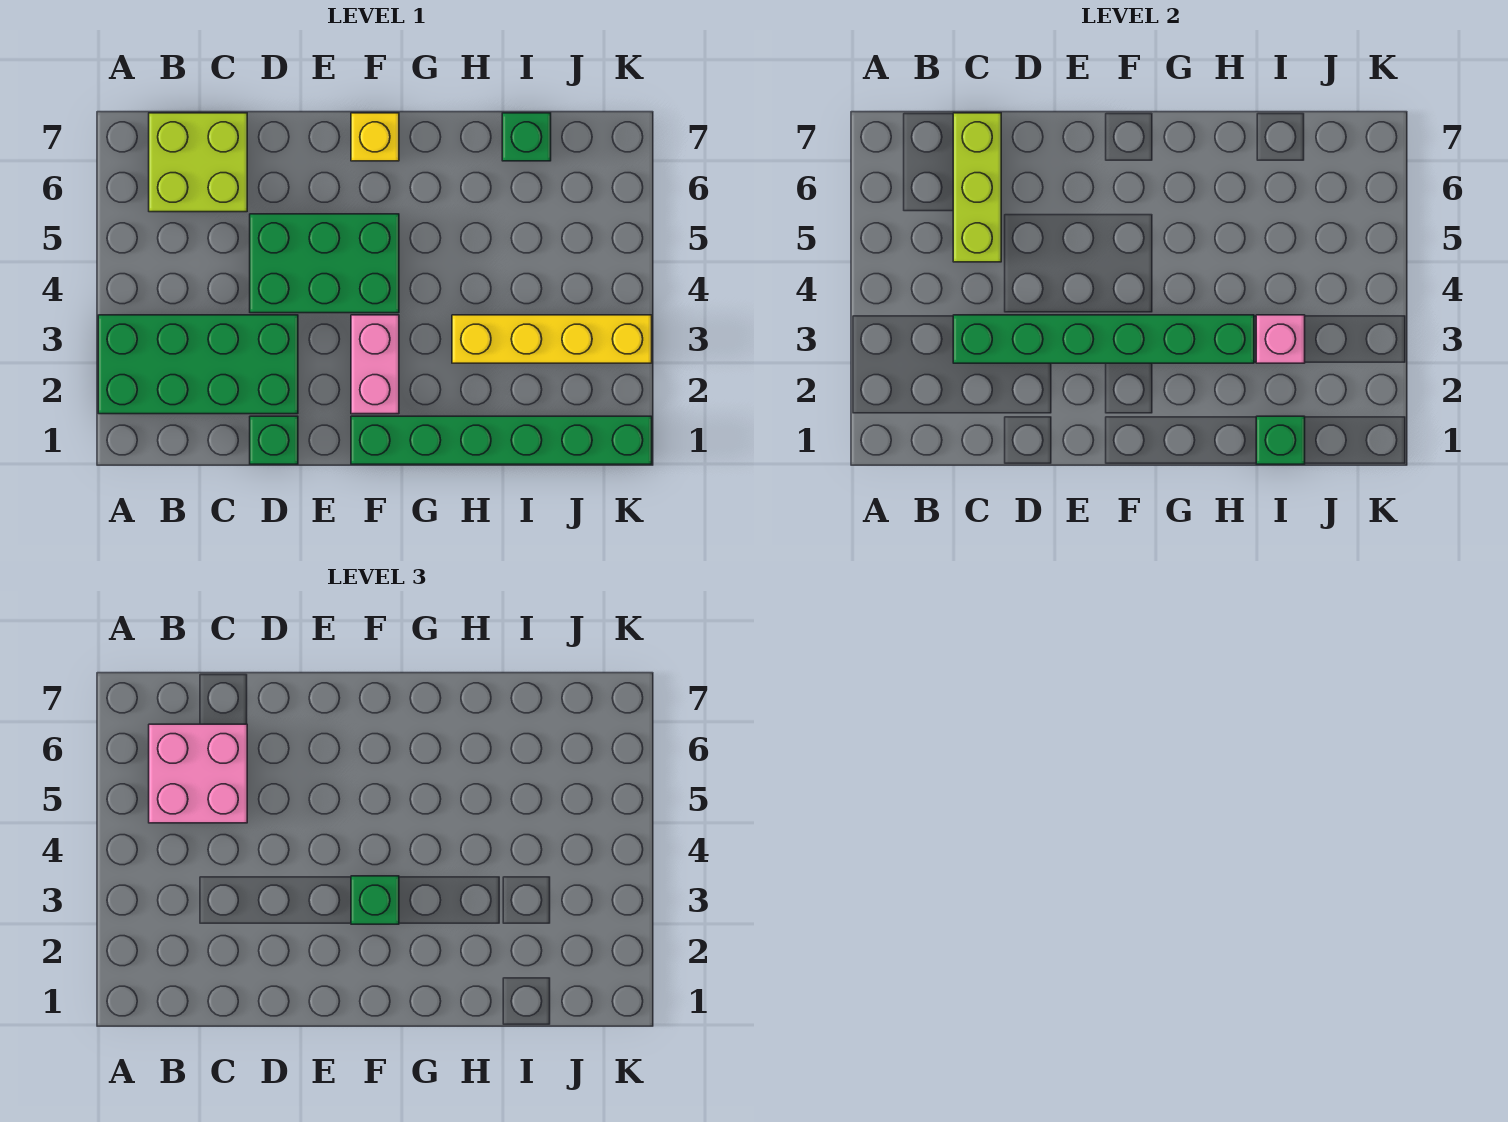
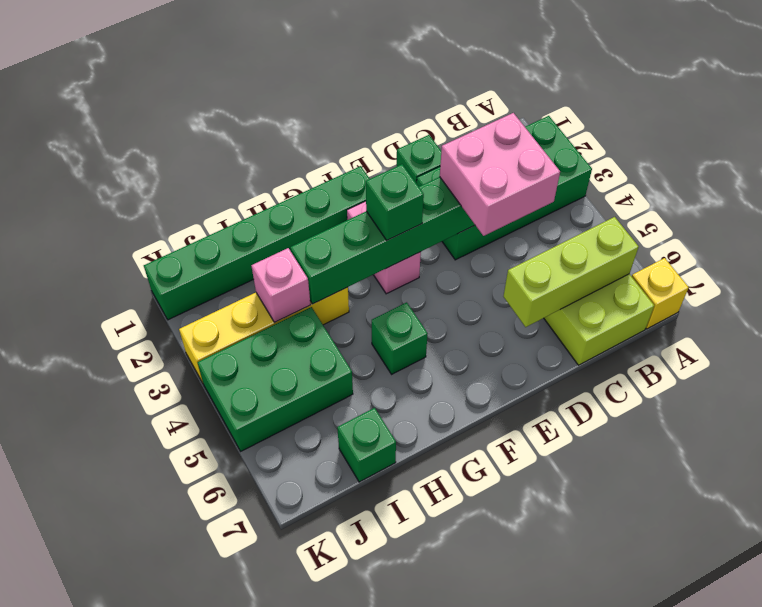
pink 2x2 brick [149,724,247,823] -> pink 2x2 brick moved to [440,113,560,236]
lime 1x3 brick [953,113,1001,262] -> lime 1x3 brick turned to [503,217,639,327]
green 2x3 brick [250,214,399,313] -> green 2x3 brick moved to [198,307,353,451]
yellow 1x1 brick [351,113,399,161] -> yellow 1x1 brick moved to [632,258,689,329]
green 1x1 brick [1256,416,1305,464] -> green 1x1 brick moved to [372,302,428,374]

